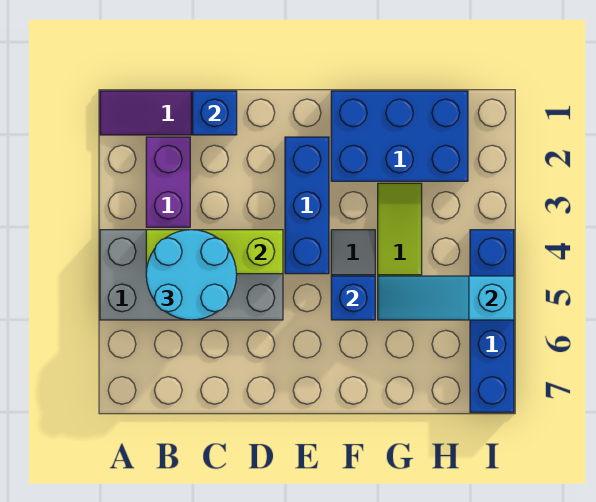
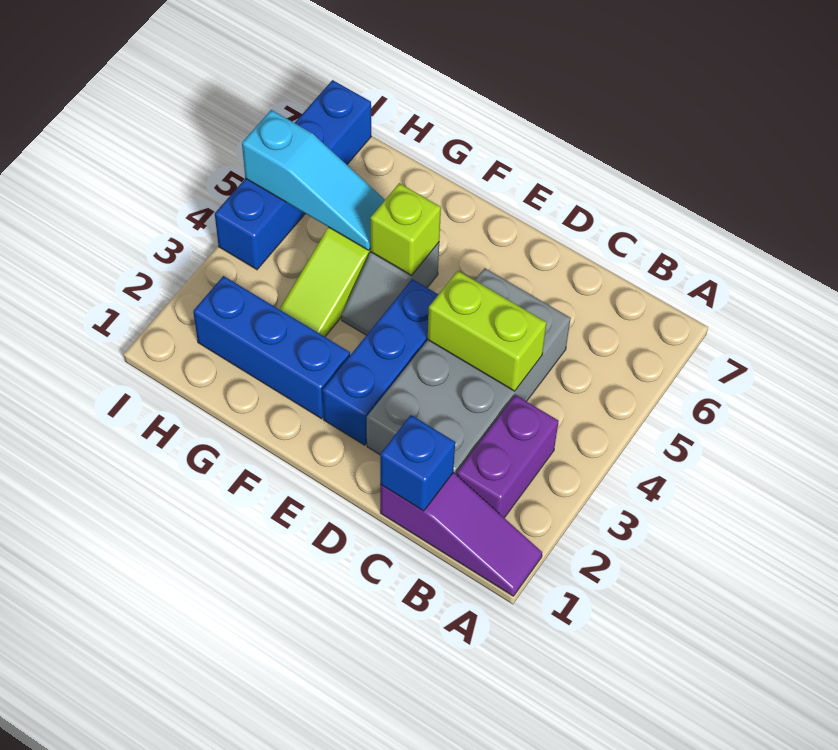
grey 2x4 brick [100,230,283,320] -> grey 2x4 brick turned to [367,268,571,475]
lime 1x3 brick [146,230,283,274] -> lime 1x2 brick [428,271,546,391]
cyan 2x2 round brick [146,230,237,320] -> none
blue 2x3 brick [331,91,468,181] -> blue 1x3 brick [193,276,350,419]
blue 1x1 brick [331,276,375,320] -> lime 1x1 brick [370,183,441,275]

